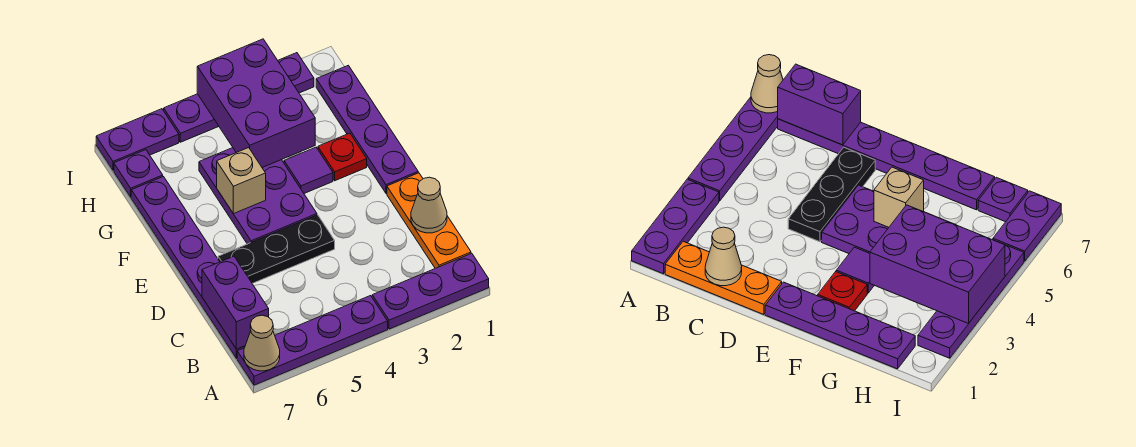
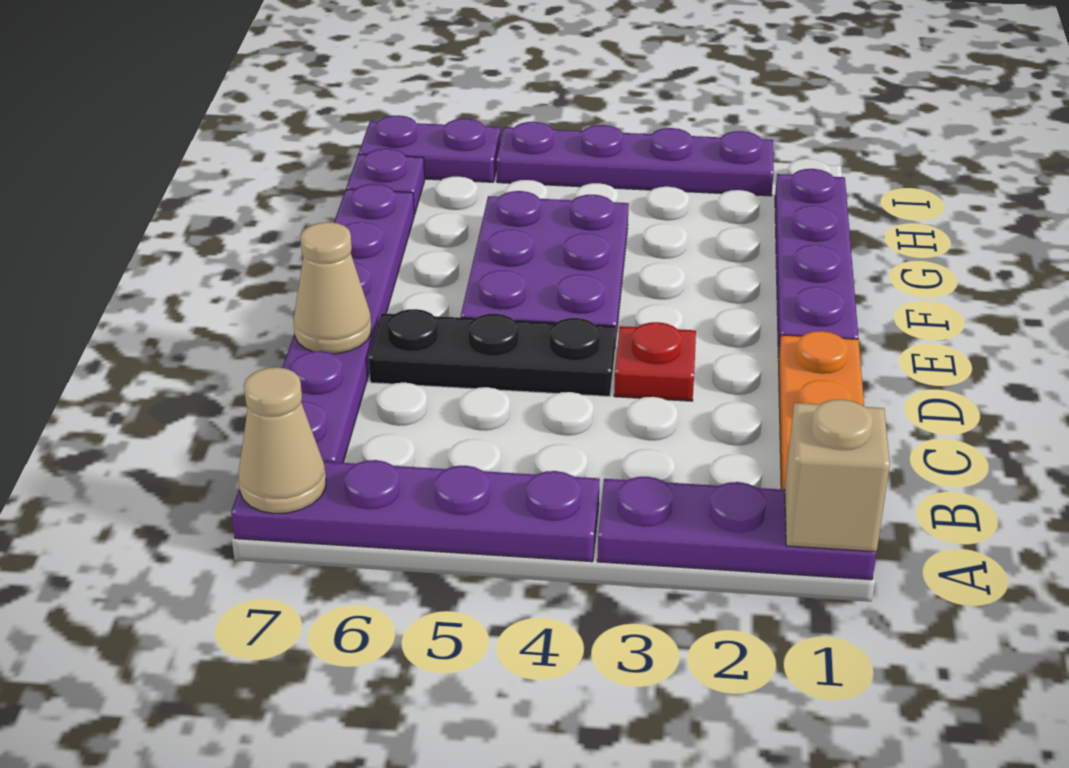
purple 1x2 brick [202,256,269,349] -> none
tan 1x1 cone [411,177,447,233] -> tan 1x1 cone moved to [294,222,371,354]
red 1x1 plate [318,133,367,181] -> red 1x1 plate moved to [614,322,696,401]
purple 1x1 tile [284,147,333,193] -> none
tan 1x1 brick [217,148,266,214] -> tan 1x1 brick moved to [784,399,890,552]
purple 2x3 brick [197,39,315,167] -> none

